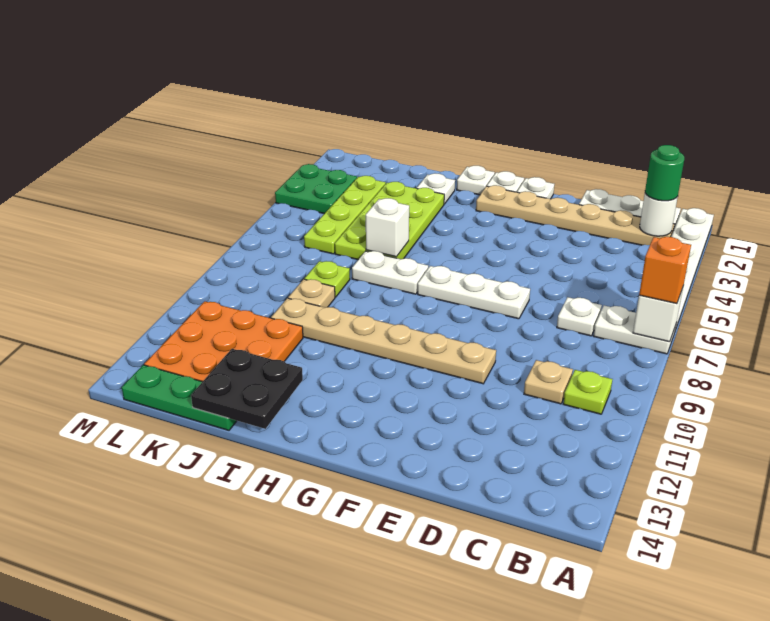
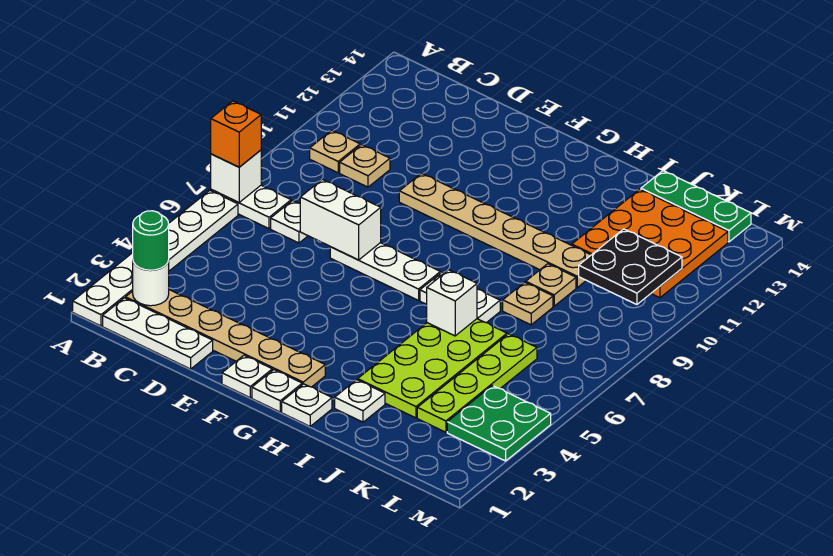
lime 1x1 plate [563,370,612,414] -> tan 1x1 plate [310,130,360,173]
none -> white 1x2 brick [300,179,381,260]
black 2x2 plate [191,349,303,429] -> black 2x2 plate moved to [579,229,682,304]
lime 1x1 plate [304,261,350,297] -> tan 1x1 plate [503,282,553,325]

